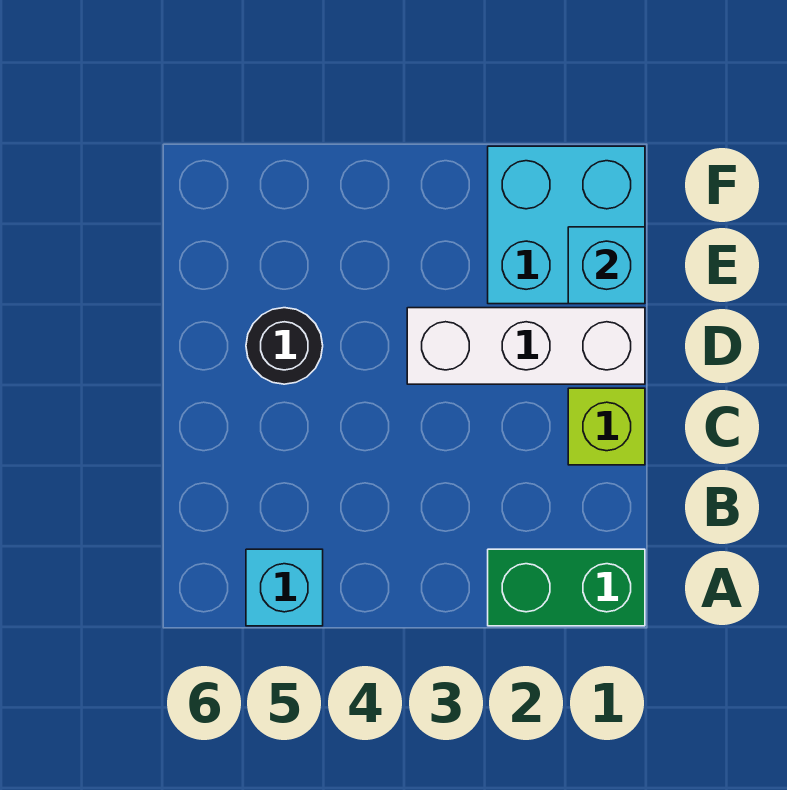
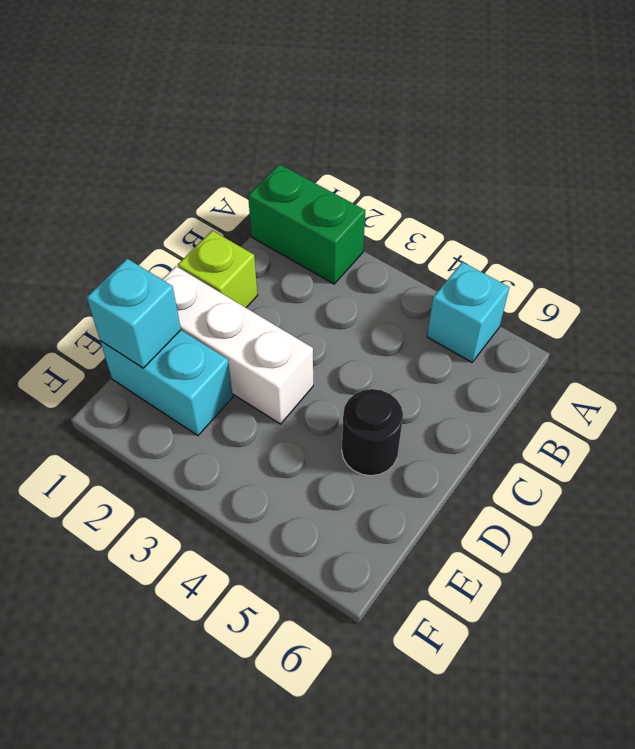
cyan 2x2 brick [488,146,645,304] -> cyan 1x2 brick [100,330,233,436]

